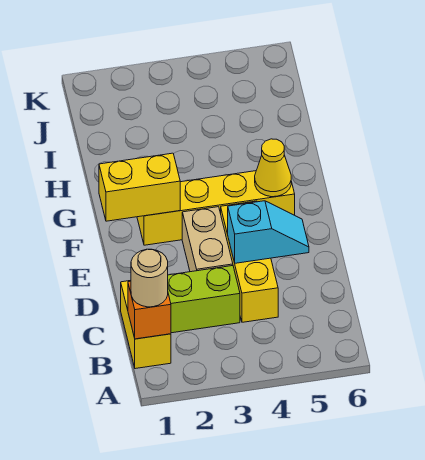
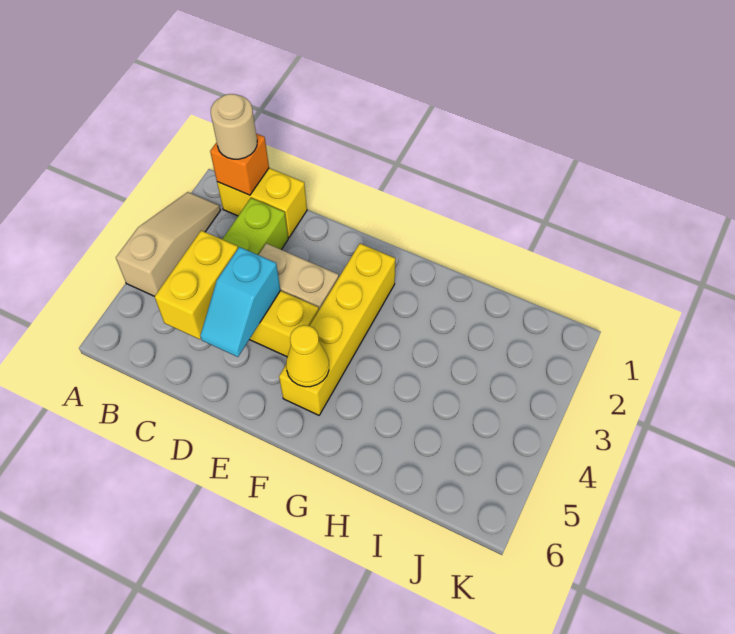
none -> tan 1x3 slope [116,192,220,296]
yellow 1x2 brick [99,153,180,221] -> yellow 1x2 brick moved to [155,231,238,339]

